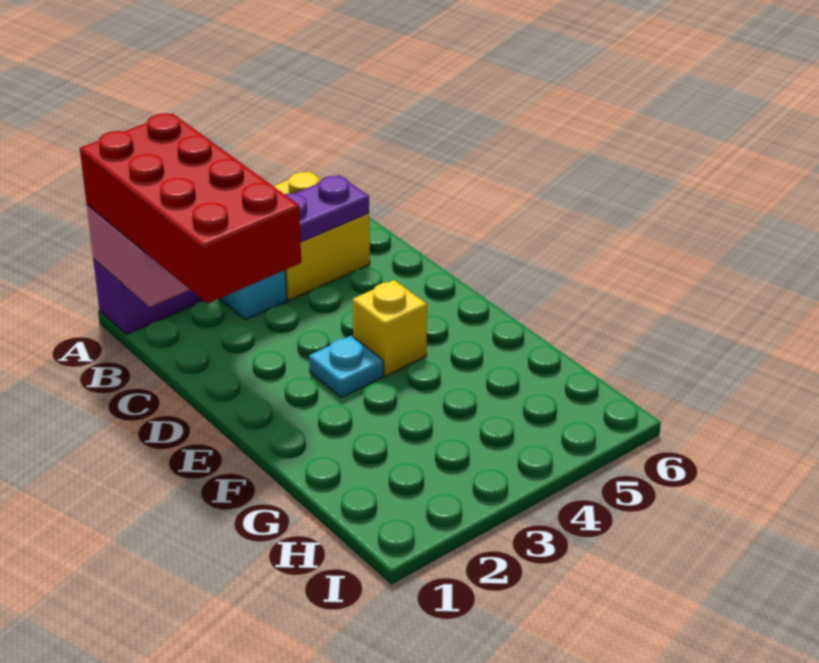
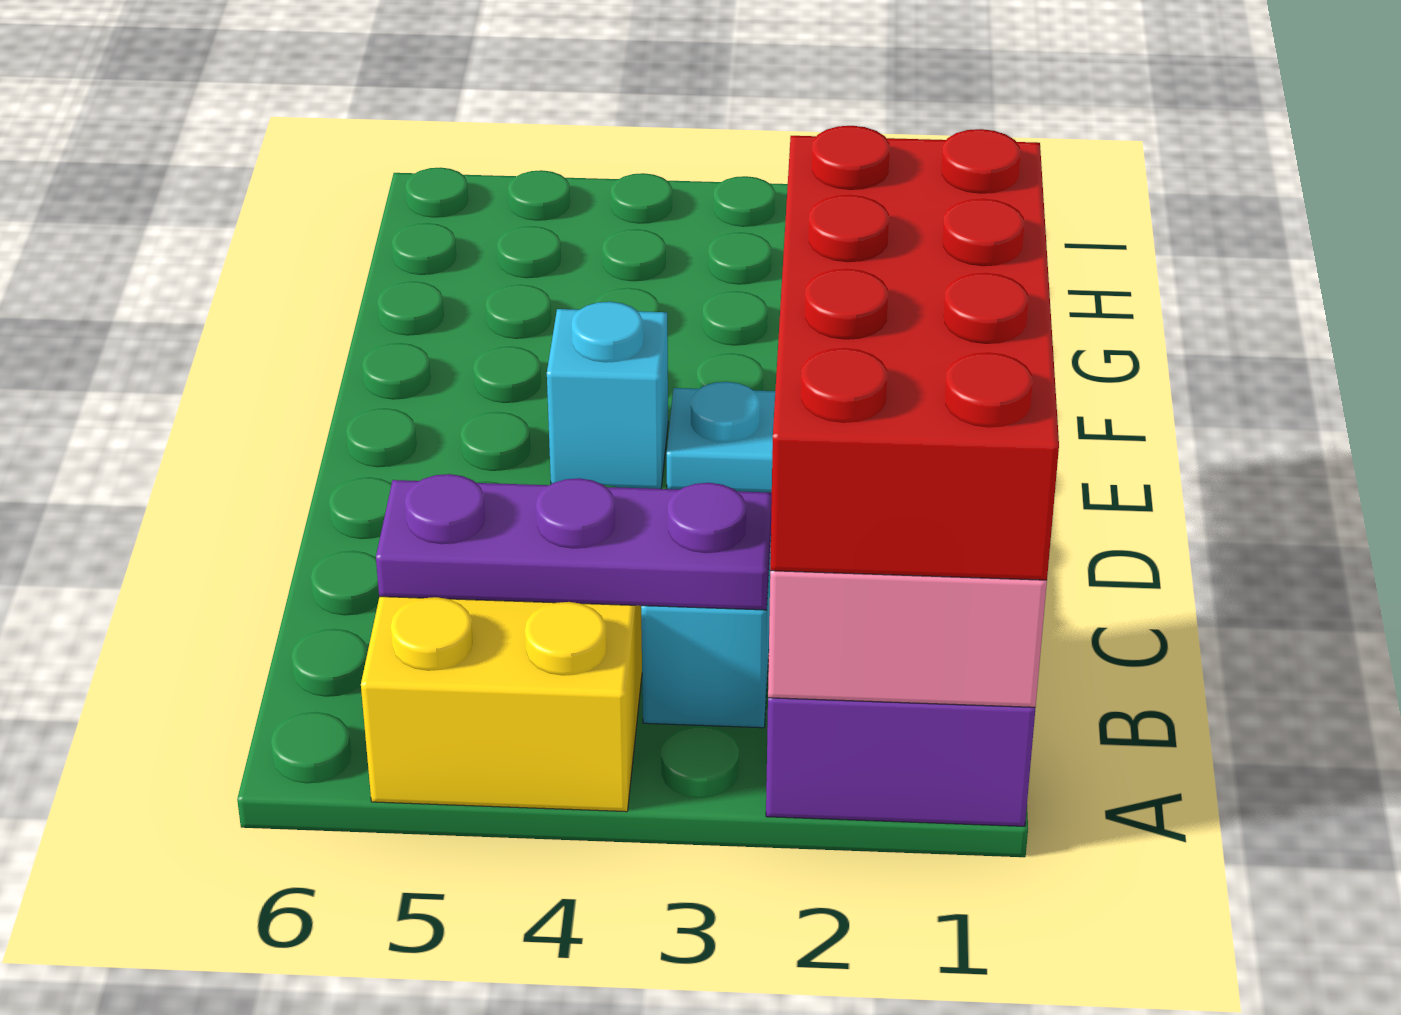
yellow 1x1 brick [353,280,427,376] -> cyan 1x1 brick [547,302,668,489]

